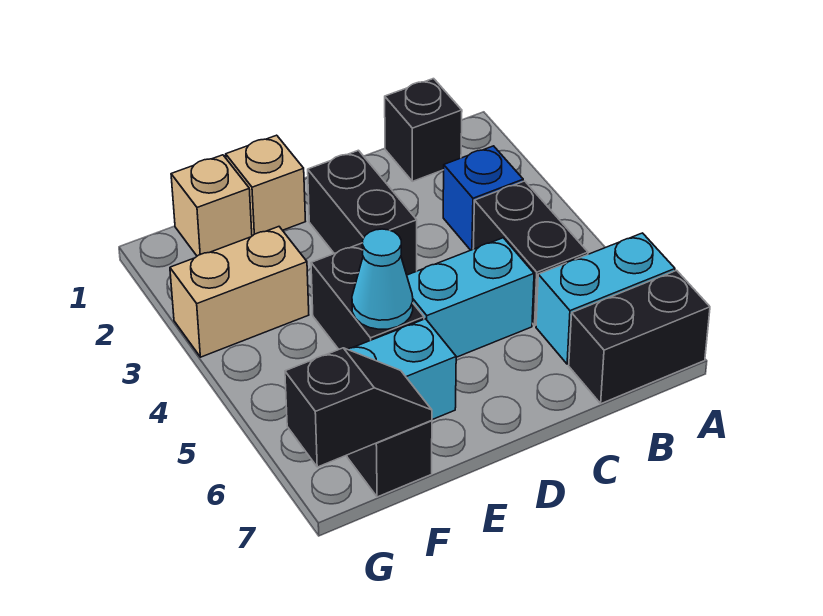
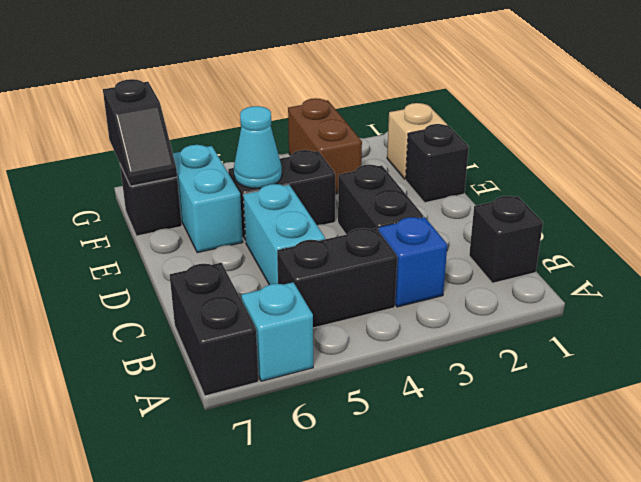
cyan 1x2 brick [536,233,675,364] -> cyan 1x1 brick [241,282,313,381]
black 1x2 brick [308,150,417,275] -> black 1x2 brick turned to [338,165,424,235]
tan 1x1 brick [226,135,305,236] -> black 1x1 brick [406,124,469,203]
tan 1x2 brick [170,227,309,357] -> brown 1x2 brick [288,98,362,194]

